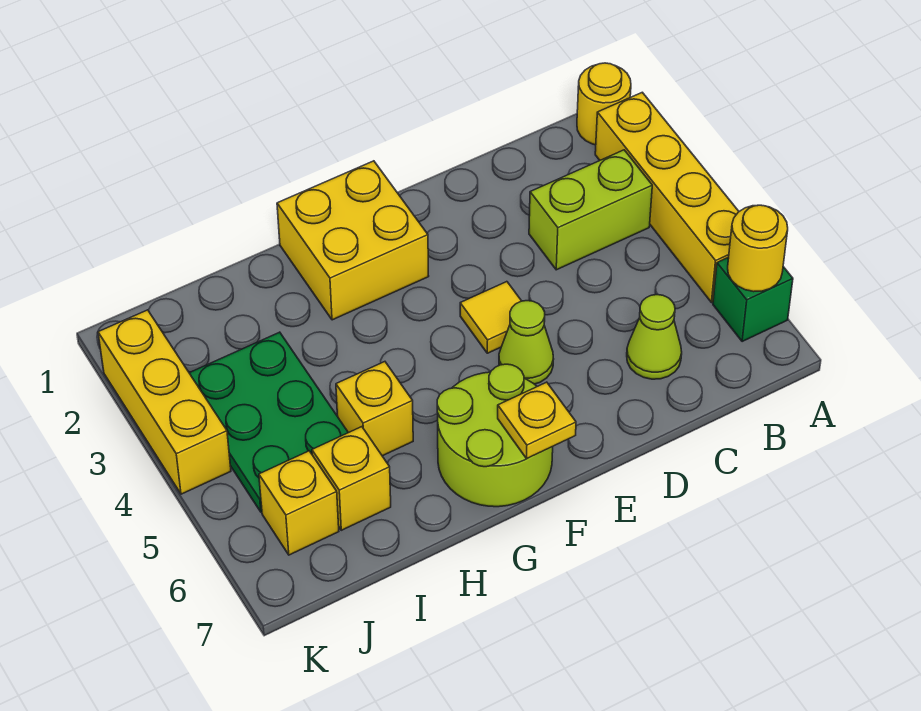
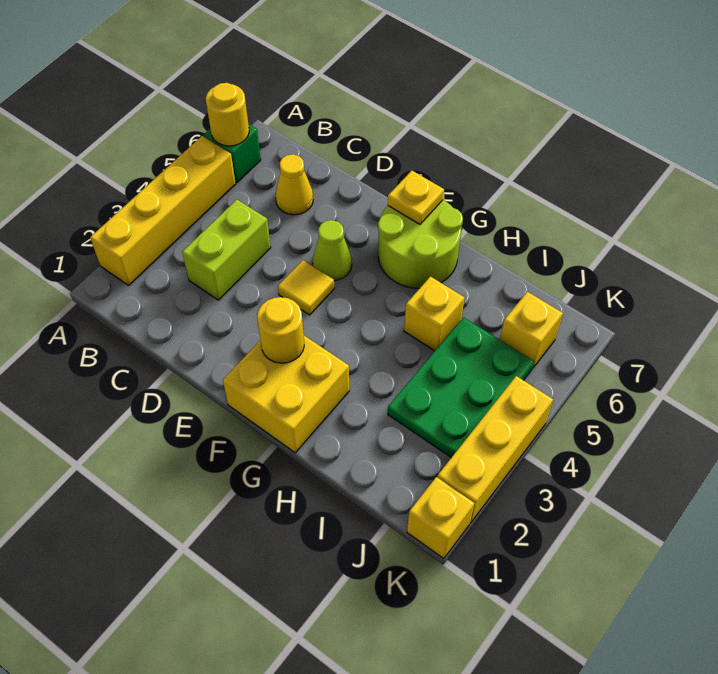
yellow 1x1 round brick [577,63,631,145] -> yellow 1x1 round brick moved to [257,297,304,363]
lime 1x2 brick [529,150,652,270] -> lime 1x2 brick turned to [182,199,271,300]
lime 1x1 cone [627,295,682,379] -> yellow 1x1 cone [275,154,313,215]
yellow 1x1 brick [312,427,391,530] -> yellow 1x1 brick moved to [407,477,474,559]

